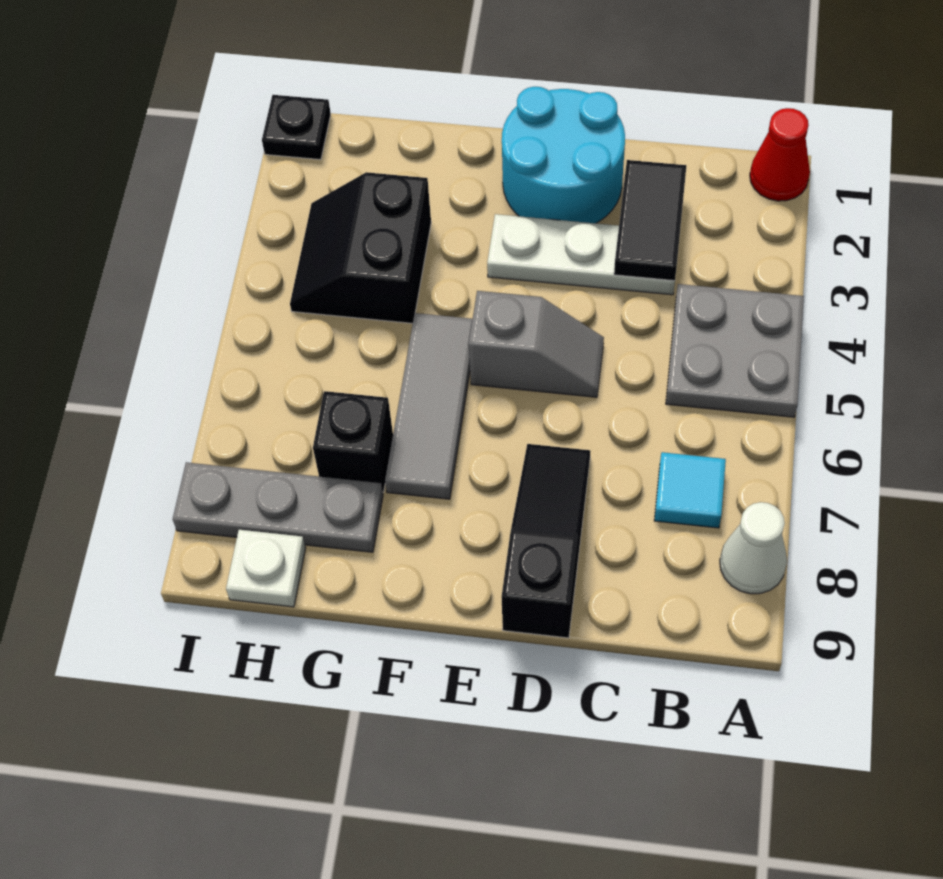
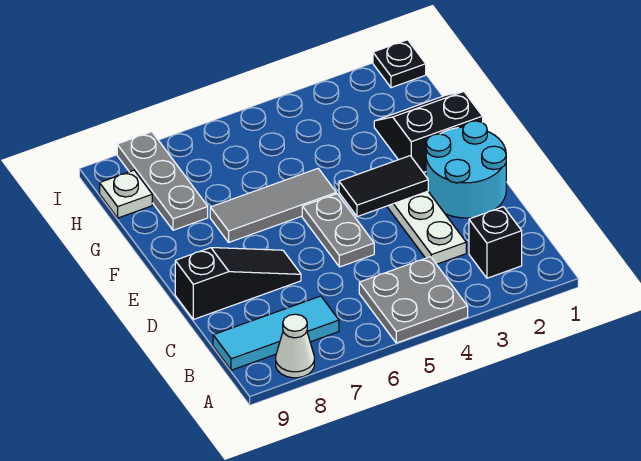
red 1x1 cone [750,108,810,201] -> none
cyan 1x1 tile [654,452,726,528] -> cyan 1x3 tile [213,296,339,370]
black 1x2 tile [614,160,686,281] -> black 1x2 tile moved to [339,156,428,217]
grey 1x2 slope [469,291,604,397] -> grey 1x2 plate [302,194,374,267]
black 2x2 slope [290,172,431,323] -> black 2x2 slope moved to [374,92,483,173]
black 1x1 brick [313,391,393,492] -> black 1x1 brick moved to [469,207,522,278]

